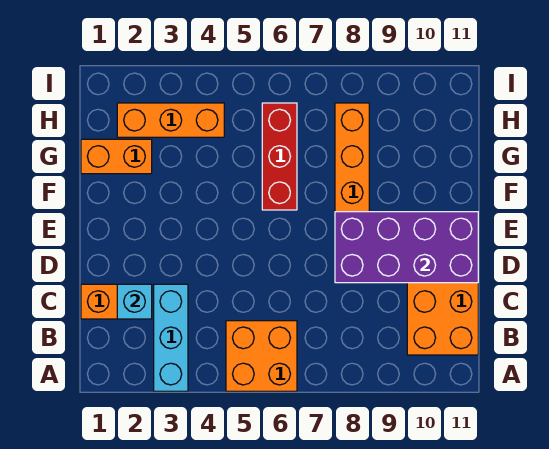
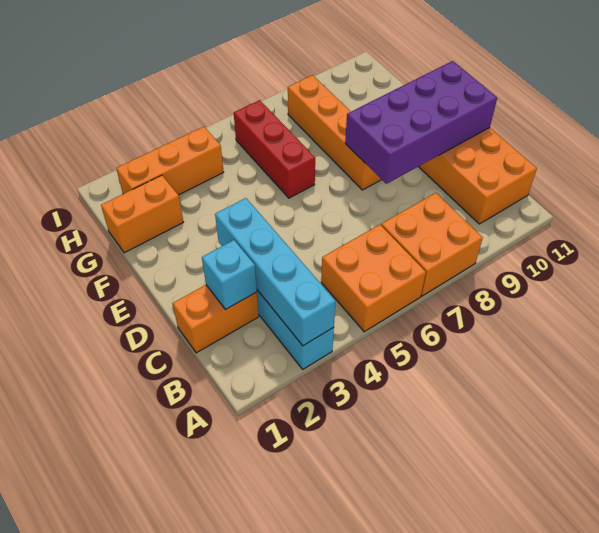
none -> cyan 1x4 brick [215,198,336,346]
none -> orange 2x2 brick [381,193,483,296]

